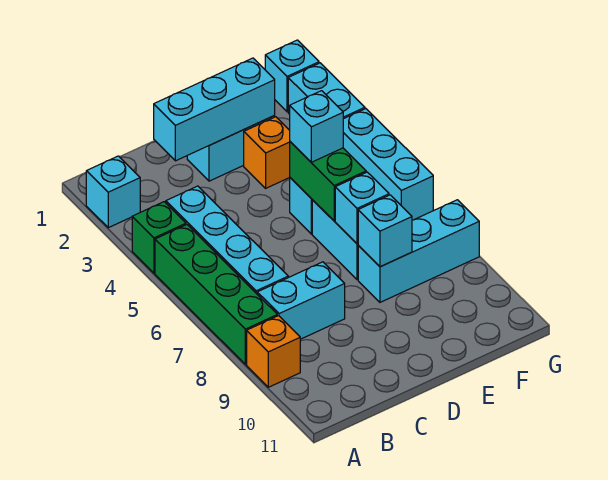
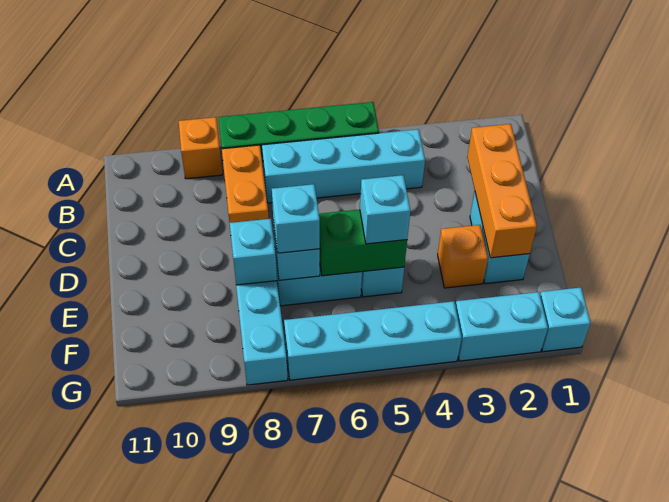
cyan 1x1 brick [86,156,140,228] -> cyan 1x1 brick moved to [272,184,320,253]
green 1x1 brick [132,202,186,273] -> none
cyan 1x2 brick [257,262,345,339] -> orange 1x2 brick [222,145,269,223]
cyan 1x3 brick [154,58,275,161] -> orange 1x3 brick [467,124,537,258]
cyan 1x3 brick [343,109,433,220] -> cyan 1x4 brick [284,301,462,380]

